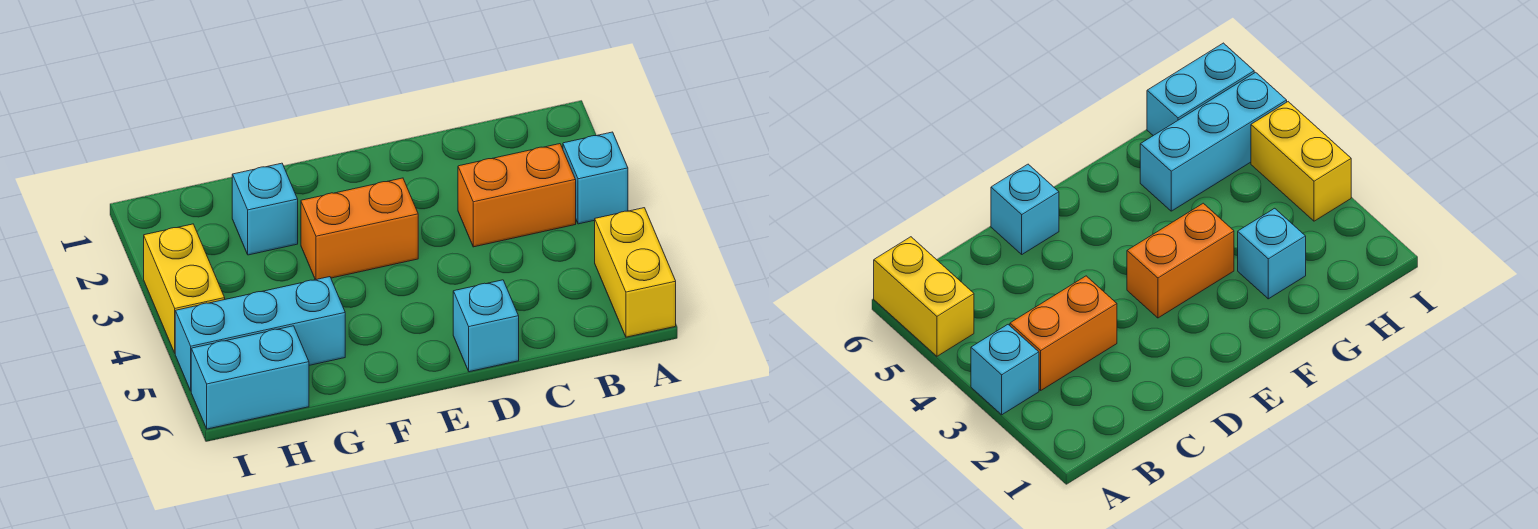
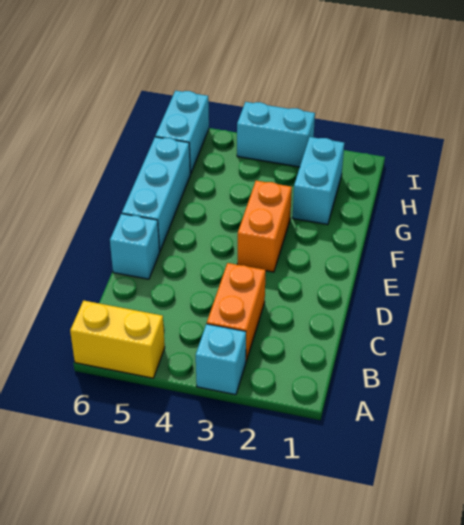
cyan 1x1 brick [232,163,298,255] -> cyan 1x2 brick [292,137,344,225]
cyan 1x3 brick [175,277,345,391] -> cyan 1x3 brick moved to [122,137,190,251]
yellow 1x2 brick [144,224,225,353] -> cyan 1x2 brick [237,102,315,167]

